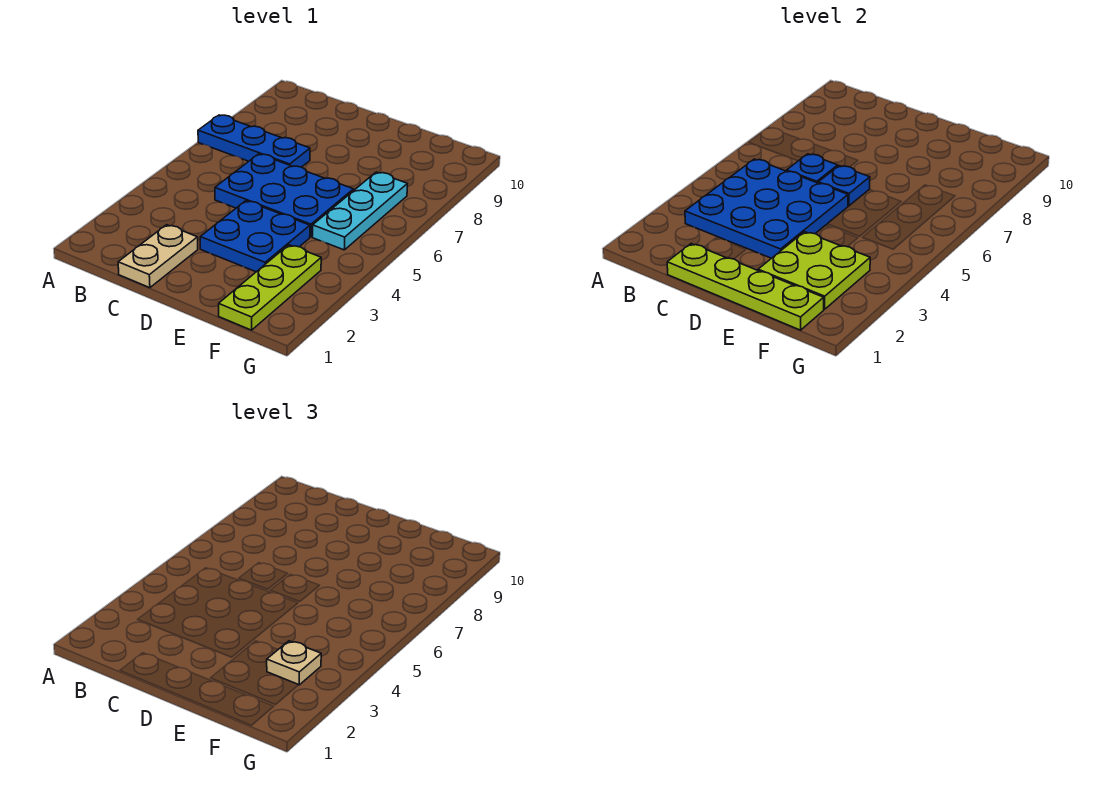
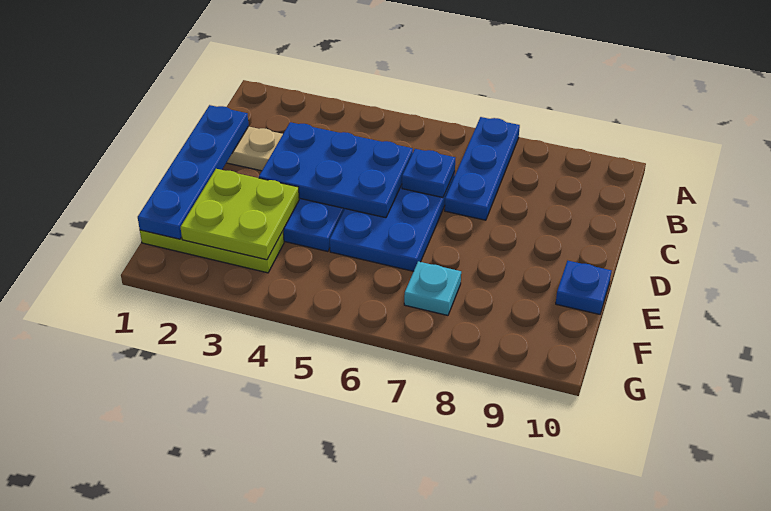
blue 3x3 plate [685,159,848,258] -> blue 2x3 plate [259,122,413,218]
lime 1x4 plate [667,244,824,330] -> blue 1x4 plate [138,105,249,239]
blue 1x1 plate [818,166,870,206] -> blue 1x1 plate moved to [556,261,611,314]
tan 1x1 plate [267,641,321,685] -> none
cyan 1x3 plate [312,172,407,250] -> cyan 1x1 plate [404,261,461,315]

